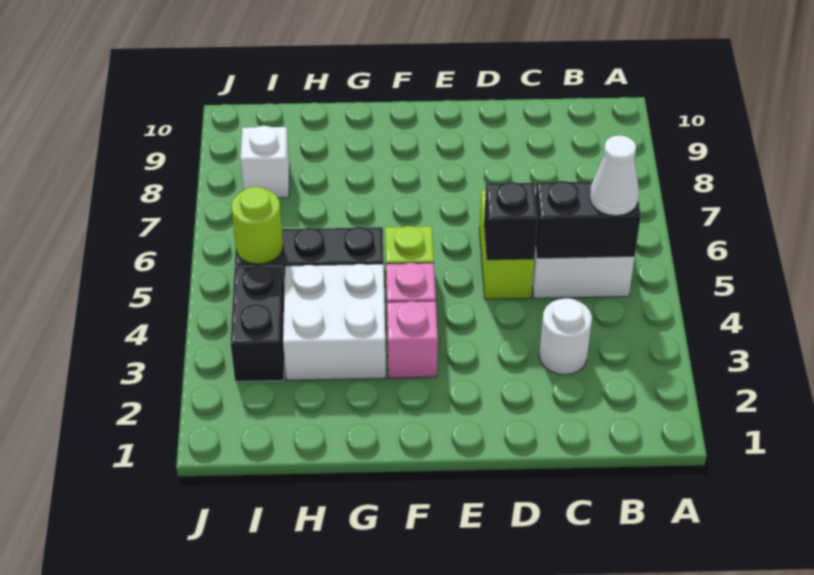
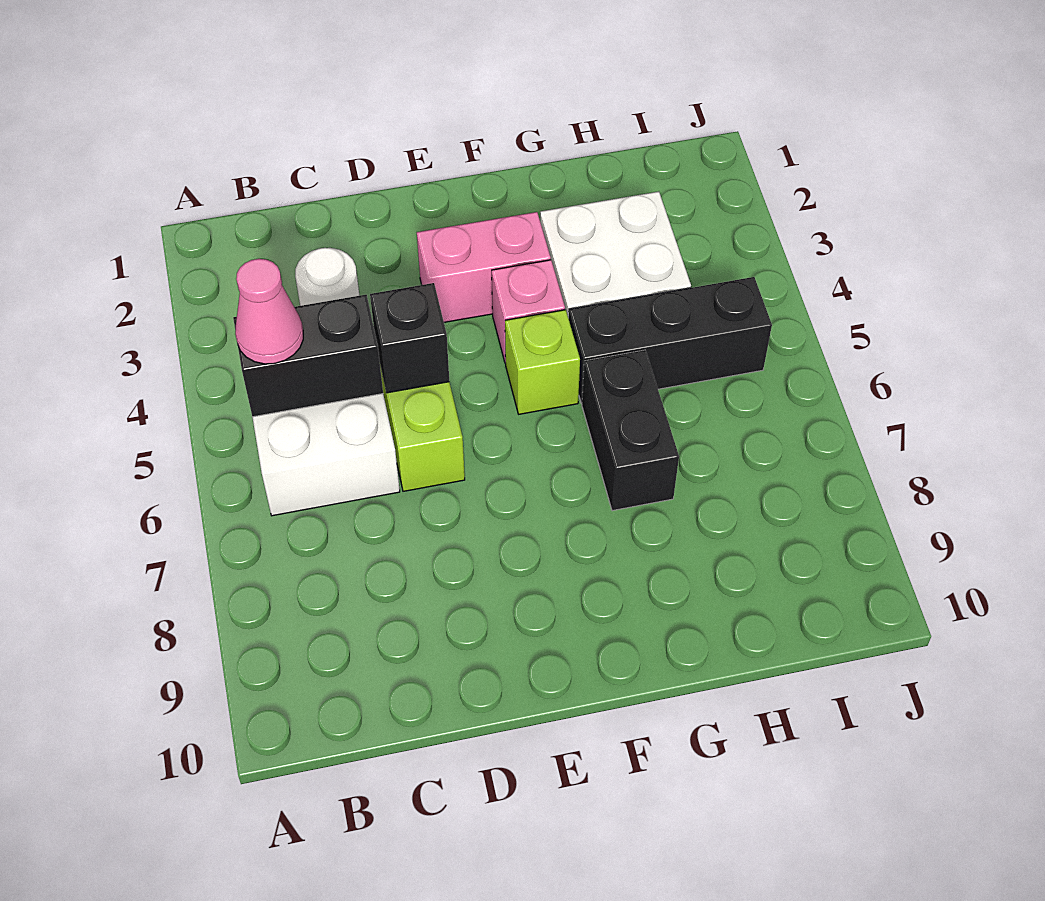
white 1x1 cone [590,135,639,216] -> pink 1x1 cone [235,259,303,364]
pink 1x1 brick [387,301,438,378] -> pink 1x2 brick [417,212,551,322]
black 1x2 brick [231,266,284,381] -> black 1x2 brick moved to [582,350,679,511]
lime 1x1 round brick [231,187,283,264] -> none
white 1x1 brick [241,126,290,198] -> none

